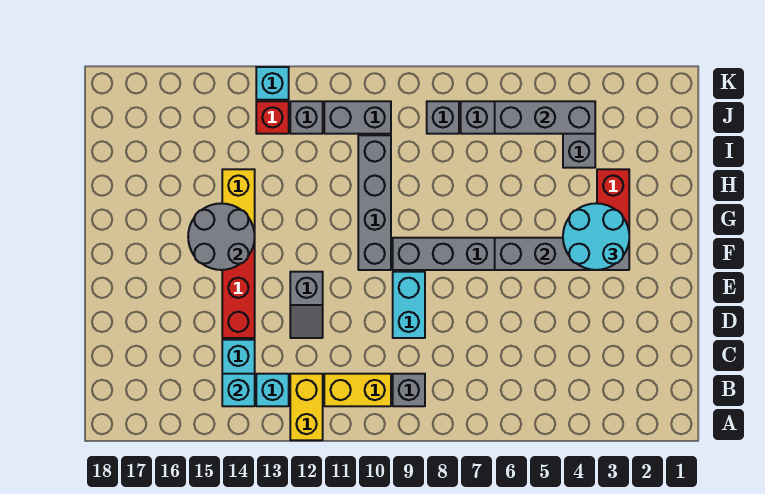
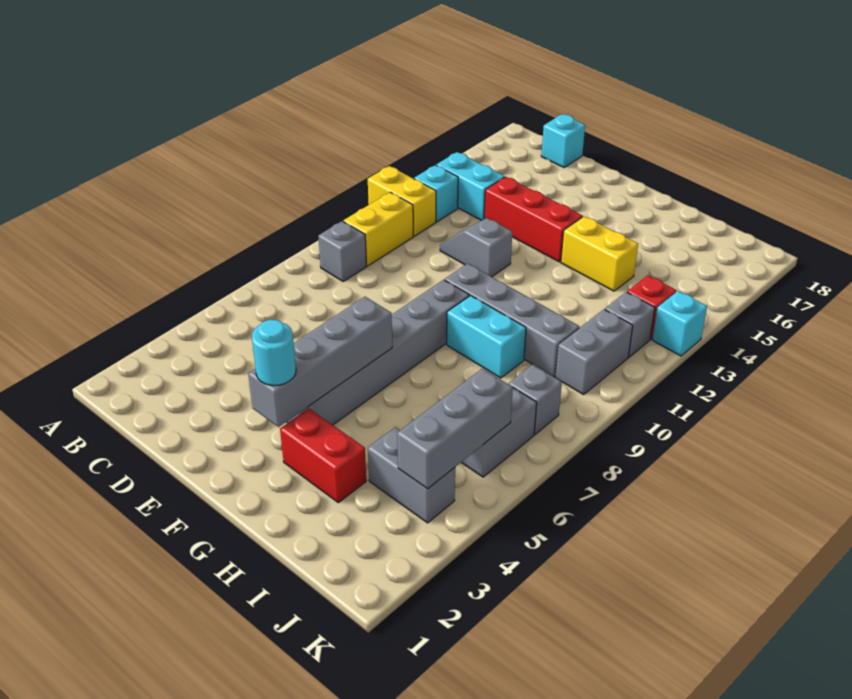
cyan 1x1 brick [222,374,255,406] -> cyan 1x1 brick moved to [541,114,585,167]
cyan 1x2 brick [393,272,425,338] -> cyan 1x2 brick moved to [447,295,526,378]
cyan 2x2 round brick [563,203,629,270] -> cyan 1x1 round brick [252,320,296,386]
grey 2x2 round brick [188,203,255,270] -> none

